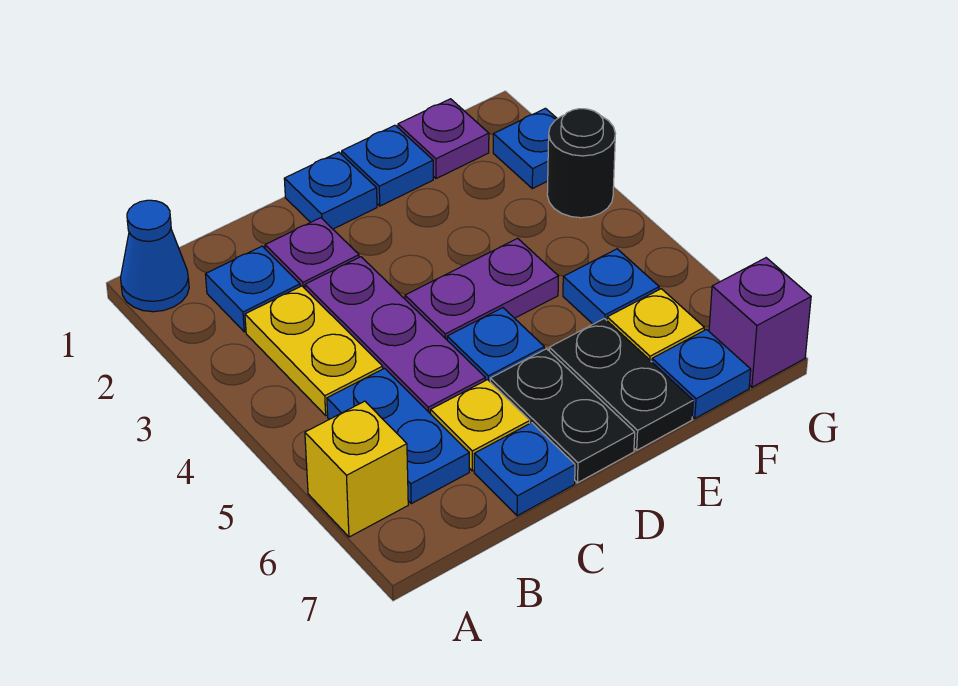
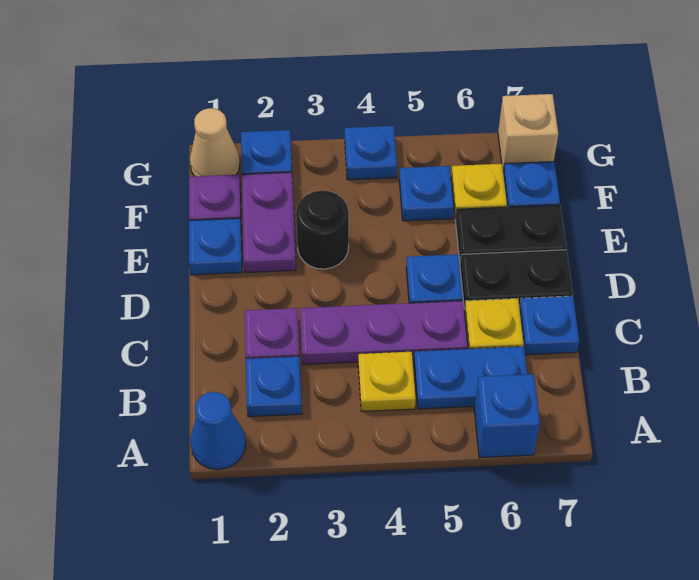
yellow 1x1 brick [305,401,408,537] -> blue 1x1 brick [474,374,540,458]
yellow 1x2 plate [245,286,383,415] -> yellow 1x1 plate [358,351,416,412]
blue 1x1 plate [284,152,377,229] -> blue 1x1 plate moved to [345,126,397,180]
purple 1x2 plate [405,238,559,340] -> purple 1x2 plate moved to [242,172,296,273]
none -> tan 1x1 cone [190,108,240,176]
black 1x1 round brick [547,109,616,218] -> black 1x1 round brick moved to [296,191,349,269]
purple 1x1 brick [709,258,811,387] -> tan 1x1 brick [498,94,558,172]

